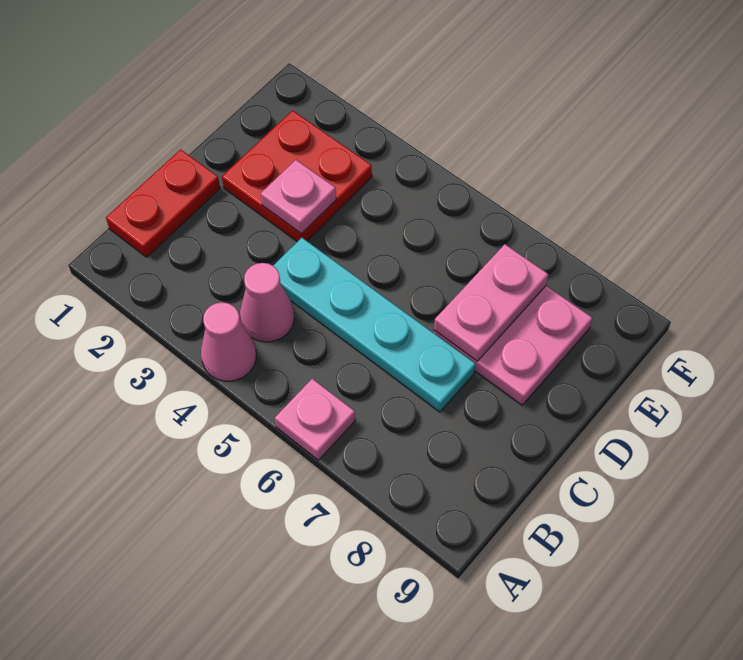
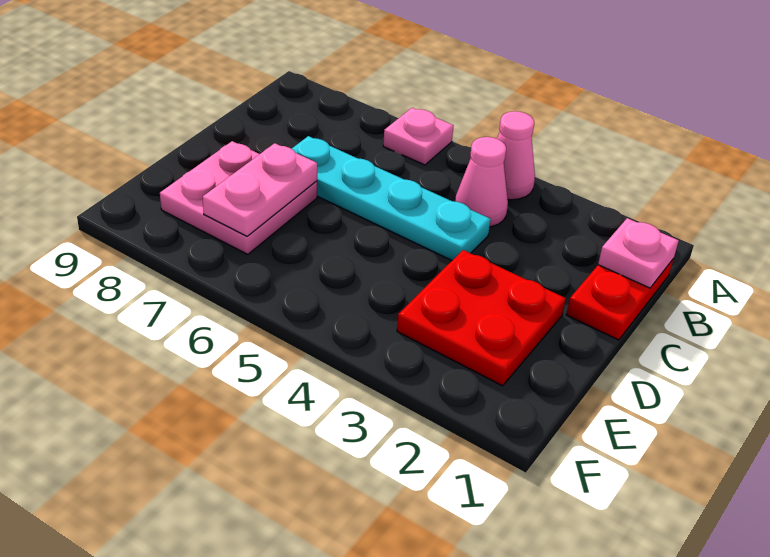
pink 1x1 plate [261,160,336,234] -> pink 1x1 plate moved to [598,218,679,288]

